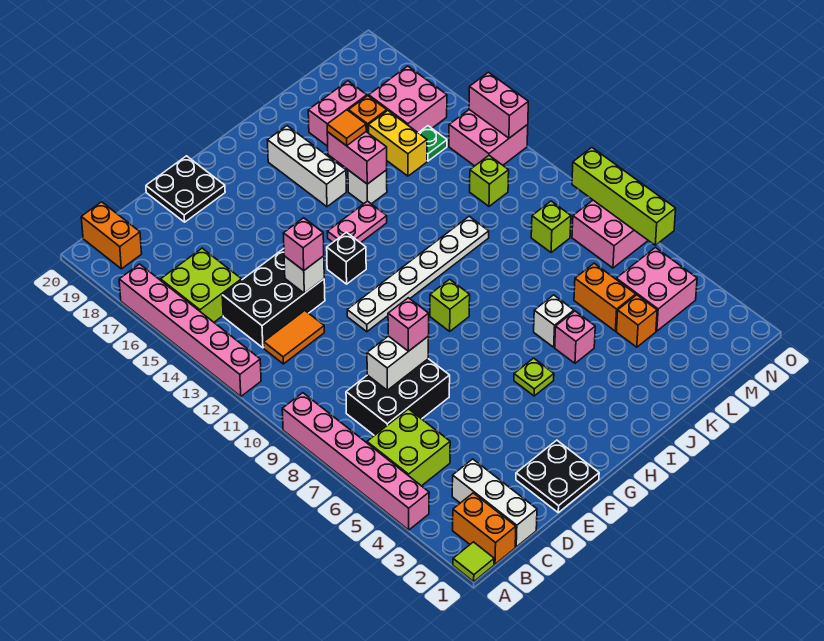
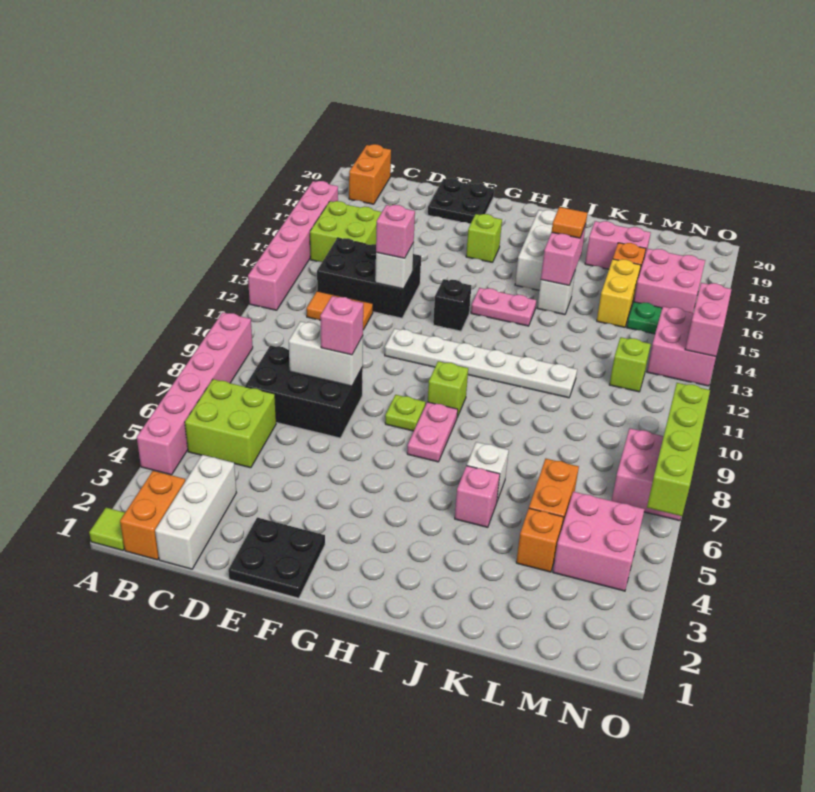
lime 1x1 plate [514,358,554,396] -> lime 1x1 plate moved to [385,395,426,431]
none -> pink 1x2 plate [407,402,458,462]
lime 1x1 brick [531,201,571,253] -> lime 1x1 brick moved to [466,214,502,263]

